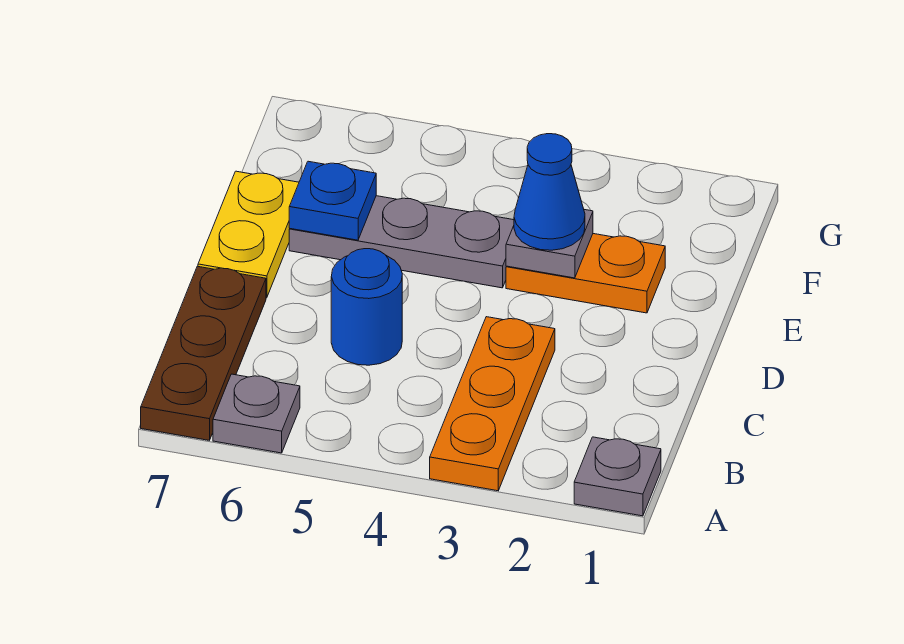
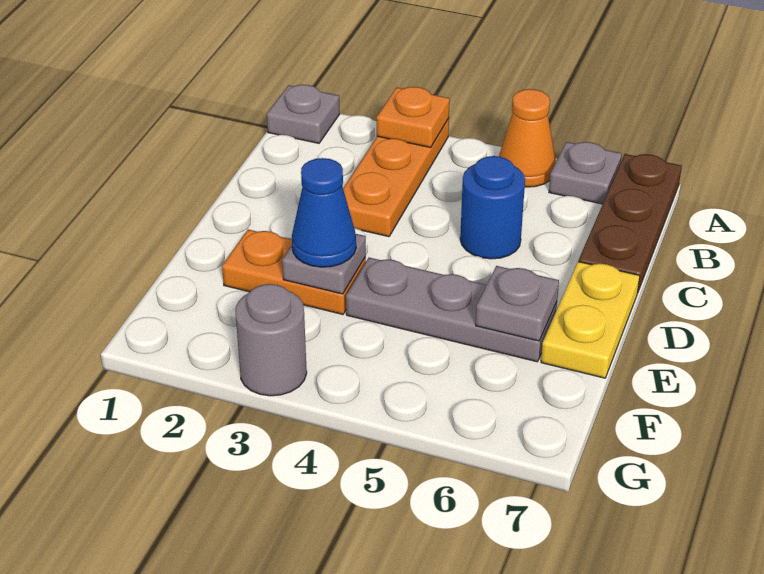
none -> orange 1x1 plate [377,87,450,147]
none -> orange 1x1 cone [499,89,556,187]
blue 1x1 plate [289,161,376,240] -> grey 1x1 plate [476,266,559,341]
none -> grey 1x1 round brick [235,284,307,396]

